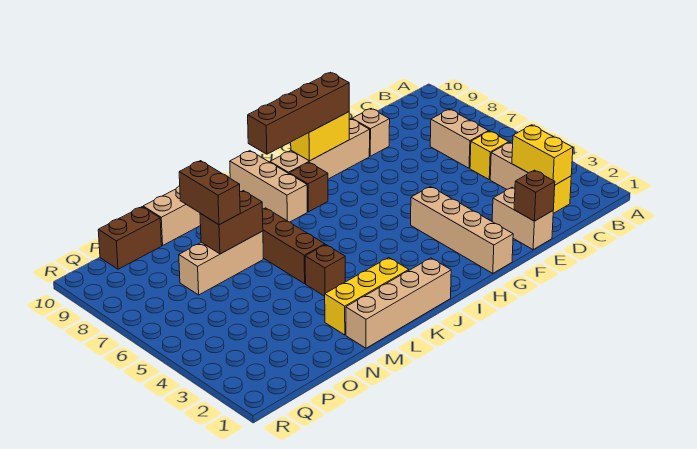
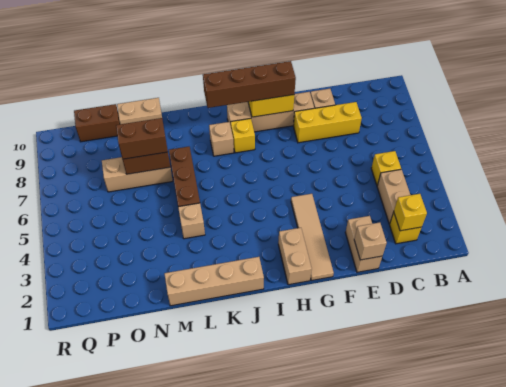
yellow 1x2 brick [512,125,573,185] -> yellow 1x1 brick [394,194,427,231]
tan 1x2 brick [430,109,488,168] -> tan 1x2 brick moved to [278,228,312,285]
brown 1x1 brick [514,170,555,221] -> tan 1x1 brick [354,222,387,260]
tan 1x4 brick [411,187,513,273] -> tan 1x4 tile [291,194,334,281]
brown 1x1 brick [289,162,328,212] -> yellow 1x1 brick [231,118,255,153]
tan 1x3 brick [230,151,307,222] -> tan 1x1 brick [209,122,234,156]
yellow 1x3 brick [325,258,409,335] -> yellow 1x3 brick moved to [293,102,362,143]
brown 1x1 brick [305,245,345,296] -> tan 1x1 brick [178,203,205,239]
brown 1x2 brick [179,161,240,225] -> brown 1x2 brick turned to [116,118,168,159]

